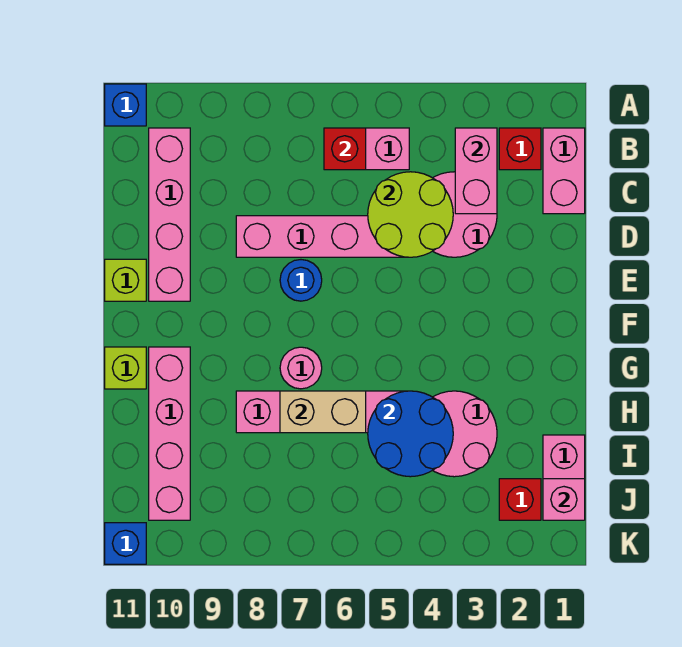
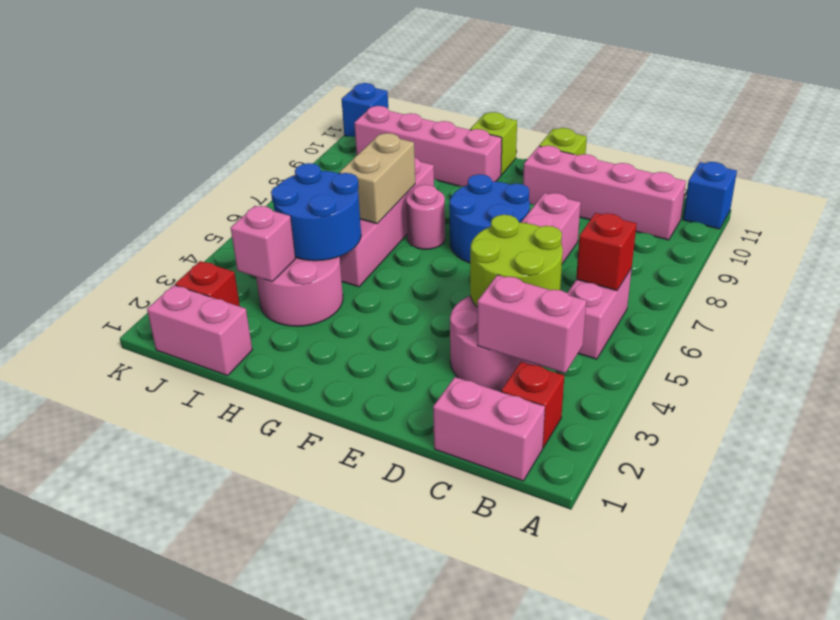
blue 1x1 round brick [280,260,322,301] -> blue 2x2 round brick [449,174,530,263]
pink 1x1 brick [543,479,585,520] -> pink 1x1 brick moved to [231,206,295,282]

